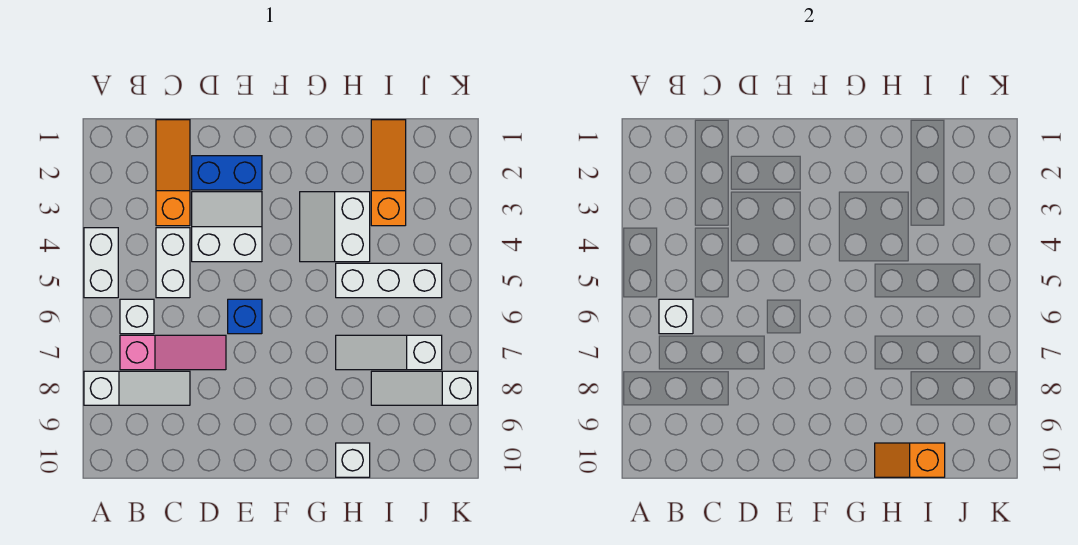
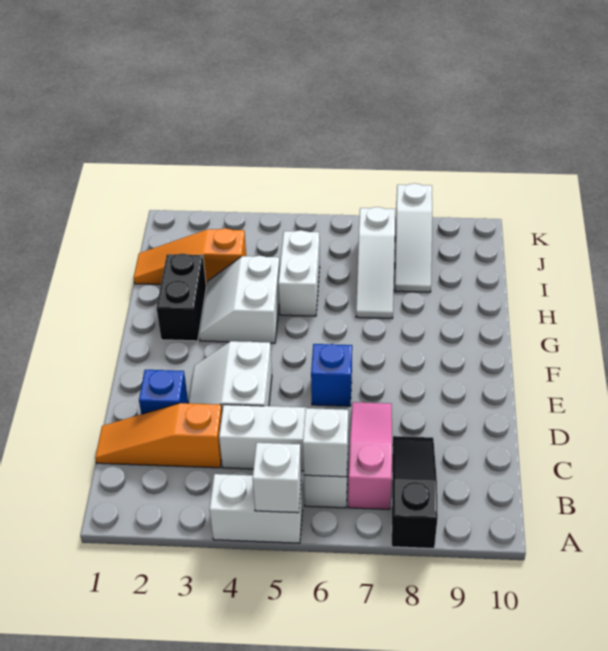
white 1x3 slope [84,371,190,405] -> black 1x3 slope [392,436,438,549]
blue 1x2 brick [192,156,262,190] -> blue 1x1 brick [139,370,188,414]
none -> black 1x2 brick [157,254,206,341]
white 2x2 slope [300,192,370,262] -> white 2x2 slope turned to [199,256,280,343]
white 1x3 brick [336,263,442,298] -> white 1x2 brick [278,230,320,316]
white 1x1 brick [336,443,370,477] -> white 1x1 brick moved to [253,443,301,513]
orange 1x2 slope [875,443,945,477] -> none

